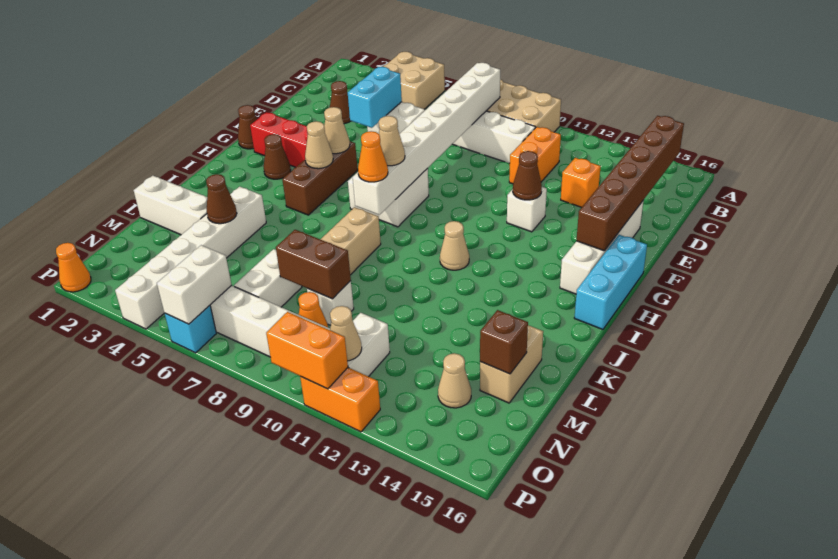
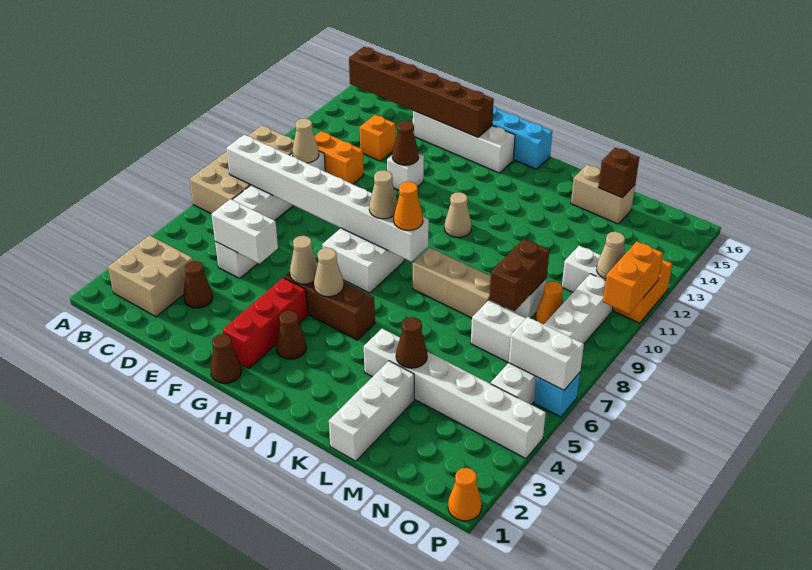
tan 2x2 brick [384,52,445,109] -> tan 2x2 brick moved to [108,235,193,317]
cyan 1x2 brick [348,67,402,128] -> white 1x2 brick [211,199,278,264]
tan 1x1 cone [438,353,471,408] -> tan 1x1 cone moved to [292,118,319,163]

